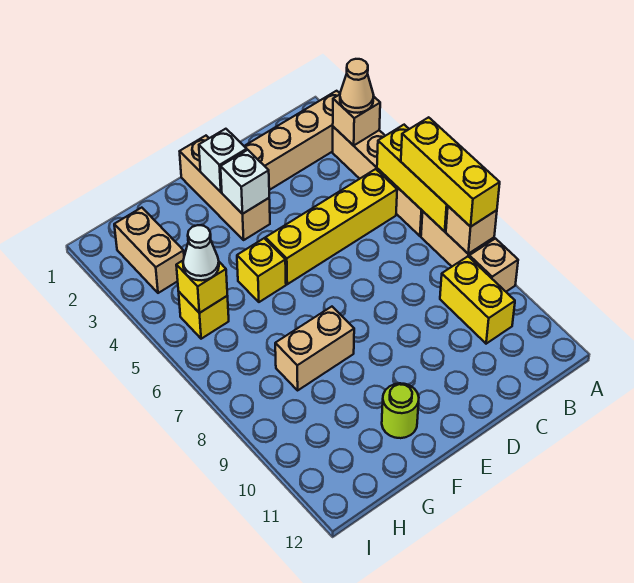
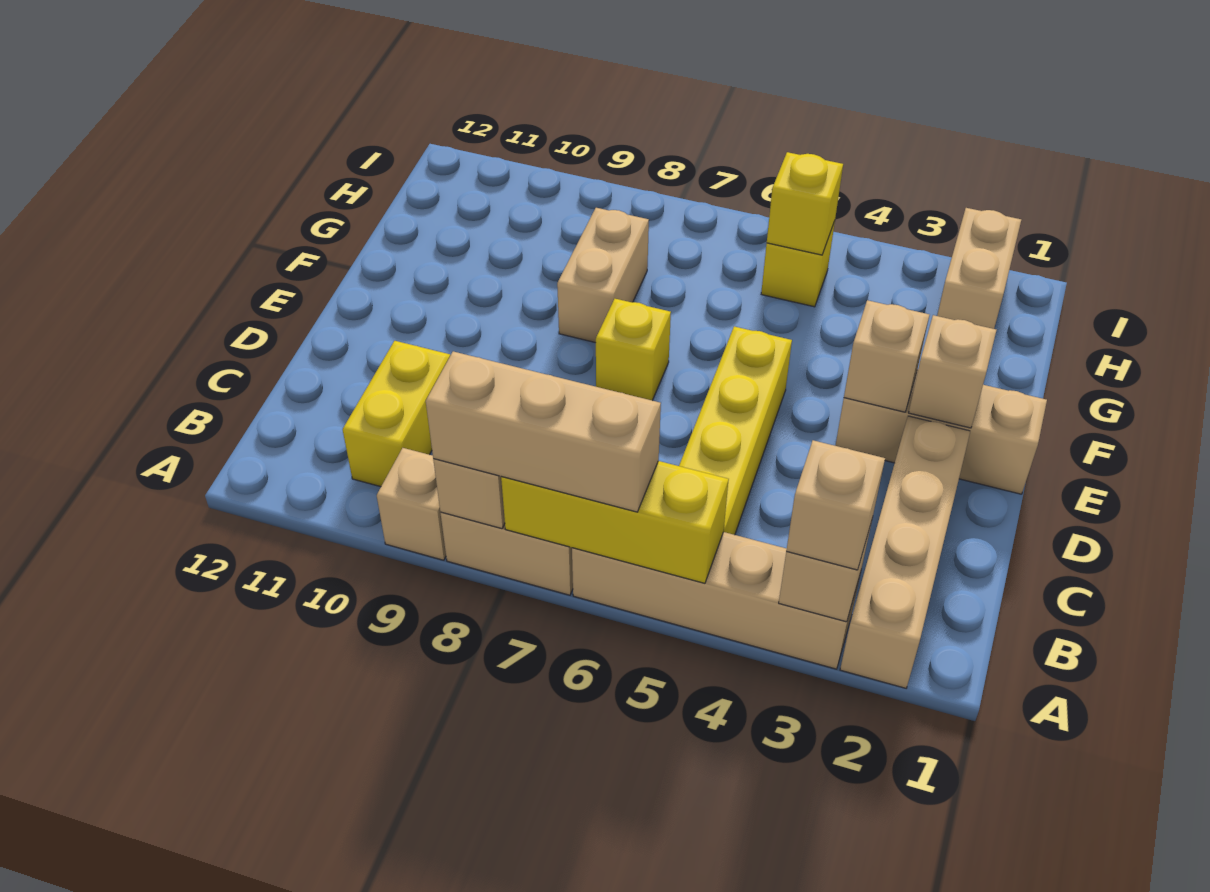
tan 1x1 cone [340,59,374,113] -> tan 1x1 brick [786,440,885,570]
yellow 1x3 brick [401,117,500,227] -> tan 1x3 brick [426,351,661,512]
yellow 1x2 brick [440,257,515,344] -> yellow 1x2 brick turned to [343,341,451,487]
white 1x1 brick [199,129,247,192] -> tan 1x1 brick [909,315,996,428]
white 1x1 brick [221,150,269,214] -> tan 1x1 brick [844,300,929,412]
yellow 1x1 brick [237,238,286,302] -> yellow 1x1 brick moved to [596,299,671,401]
lime 1x1 round brick [382,383,419,438] -> none
tan 1x2 brick [114,208,184,293] -> tan 1x2 brick turned to [937,208,1021,329]
white 1x1 cone [183,225,219,280] -> none

